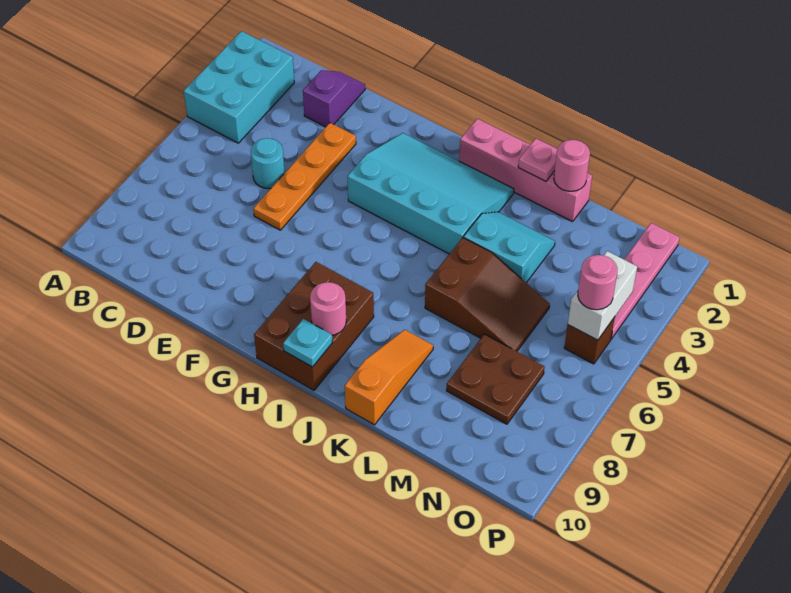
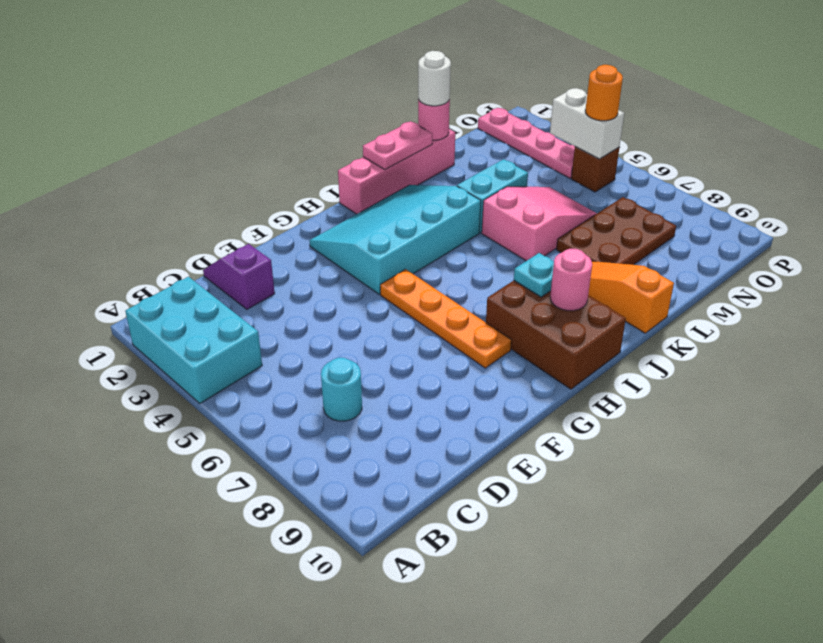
cyan 1x1 round brick [251,138,285,188] -> cyan 1x1 round brick moved to [321,358,362,421]
orange 1x4 plate [253,123,356,230] -> orange 1x4 plate moved to [380,269,511,368]
cyan 1x1 plate [283,319,333,367] -> cyan 1x1 plate moved to [514,253,554,297]
pink 1x1 plate [518,139,557,181] -> pink 1x2 plate [363,121,432,170]
brown 2x3 slope [425,238,550,351] -> pink 2x3 slope [482,187,597,261]
none -> white 1x1 round brick [418,51,451,106]
brown 2x2 plate [447,334,544,424] -> brown 2x3 plate [556,197,676,265]
pink 1x1 round brick [578,255,617,310] -> orange 1x1 round brick [585,65,623,121]

